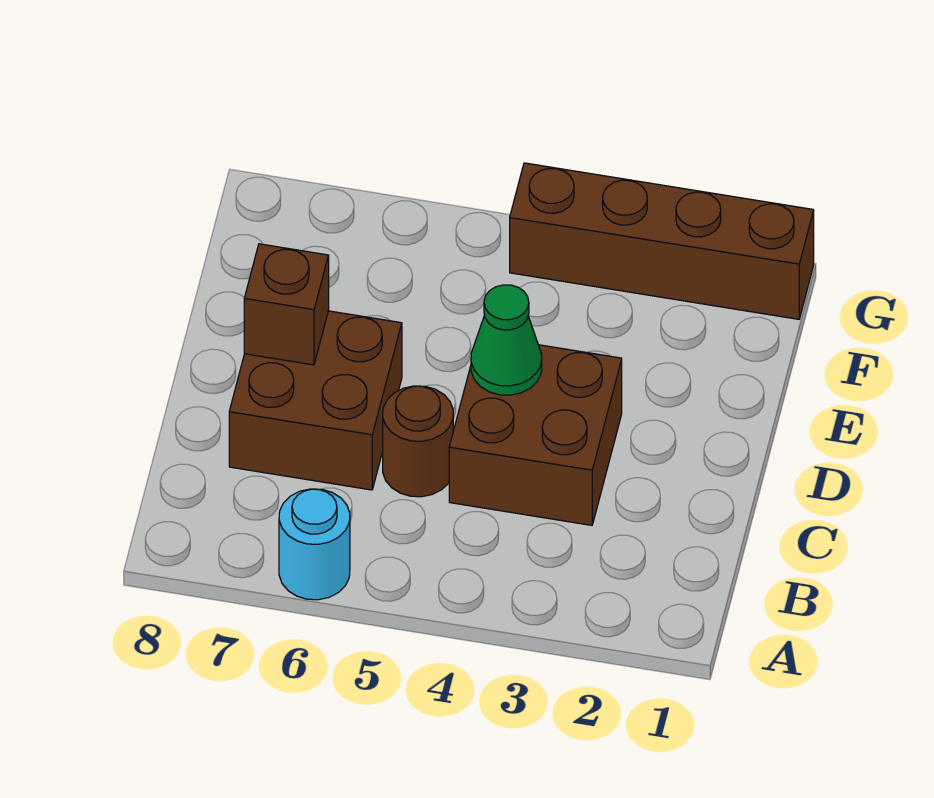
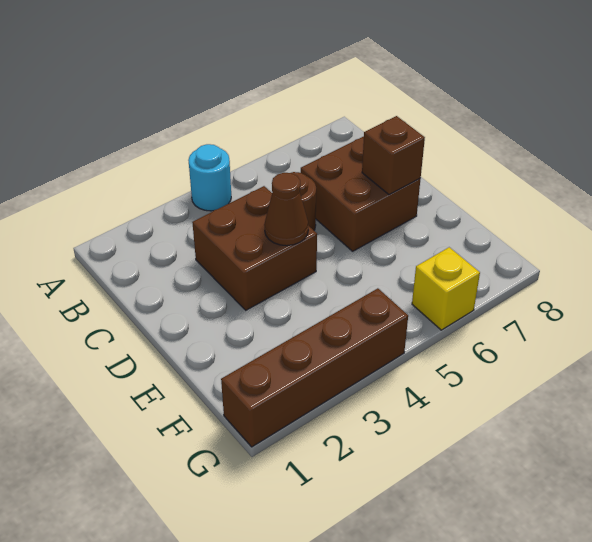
cyan 1x1 round brick [279,489,350,600] -> cyan 1x1 round brick moved to [189,144,231,211]
green 1x1 cone [471,285,542,395] -> brown 1x1 cone [264,173,308,246]
none -> yellow 1x1 brick [412,247,480,330]

